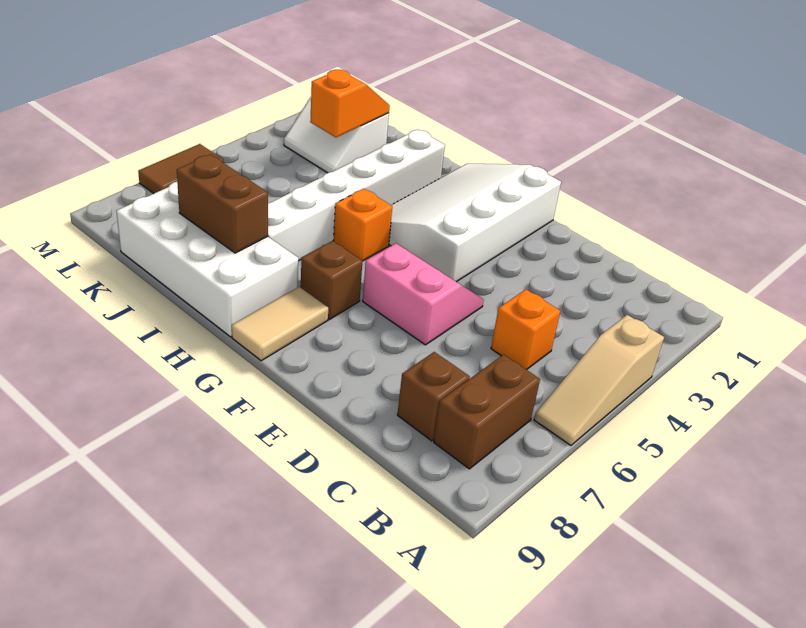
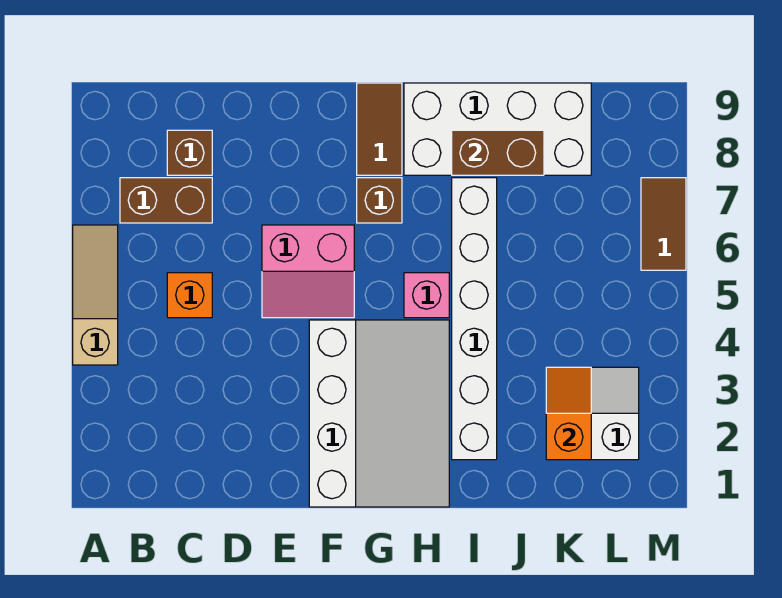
brown 1x2 brick [434,355,540,469] -> brown 1x2 brick turned to [120,178,212,223]
tan 1x2 tile [232,287,328,361] -> brown 1x2 tile [357,83,402,175]
orange 1x1 brick [333,189,392,261] -> pink 1x1 brick [404,273,449,318]
orange 1x2 slope [310,70,390,137] -> orange 1x2 slope turned to [546,367,591,460]

